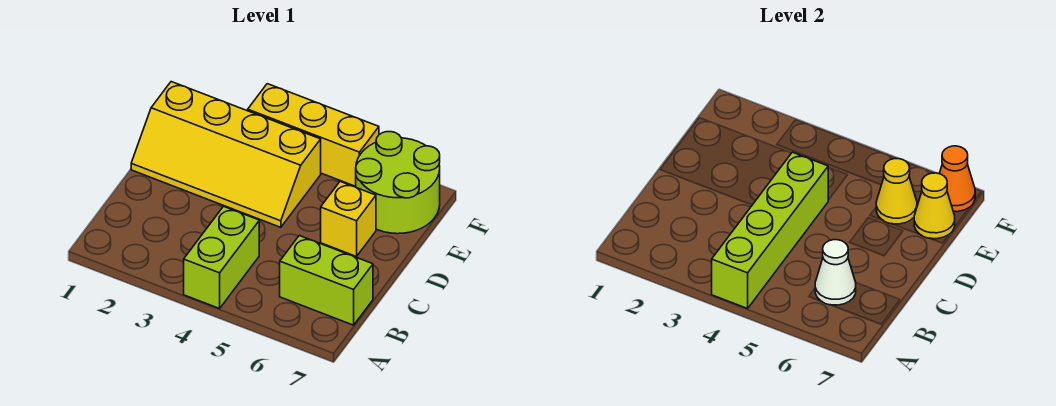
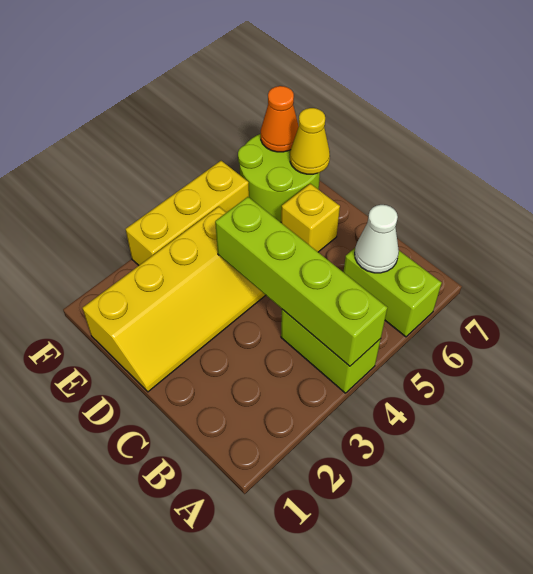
lime 1x2 brick [280,236,373,325] -> lime 1x2 brick turned to [344,248,442,337]
yellow 1x1 cone [876,159,917,224] -> none

